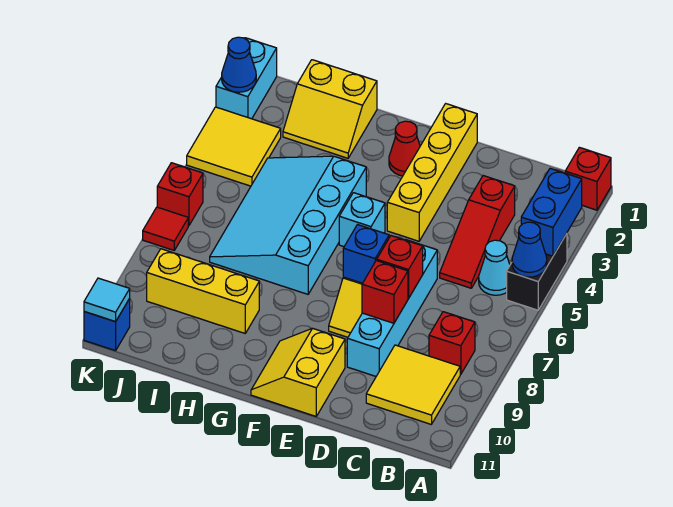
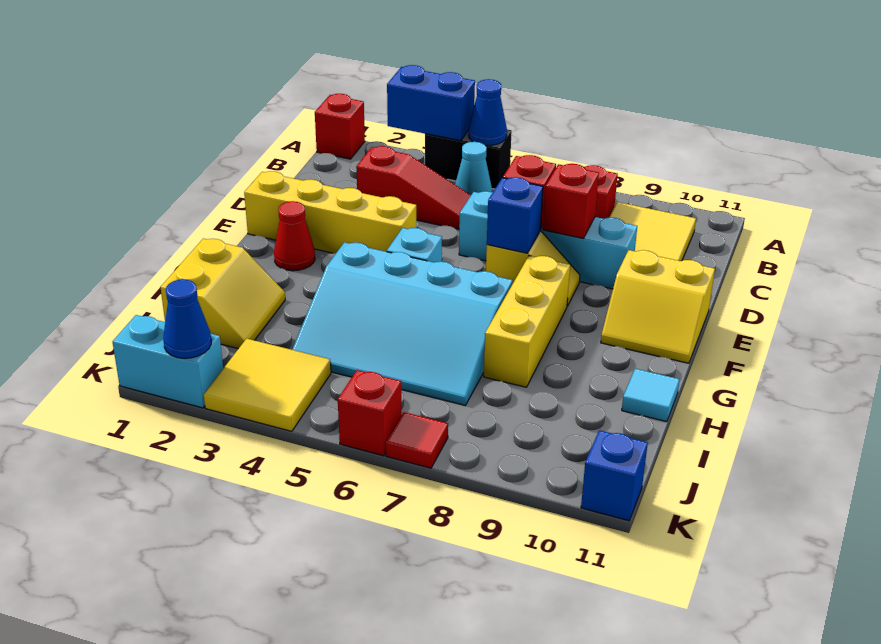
yellow 1x3 brick [147,249,259,333] -> yellow 1x3 brick moved to [484,256,570,387]
cyan 1x1 tile [84,278,130,322] -> cyan 1x1 tile moved to [622,369,680,422]

